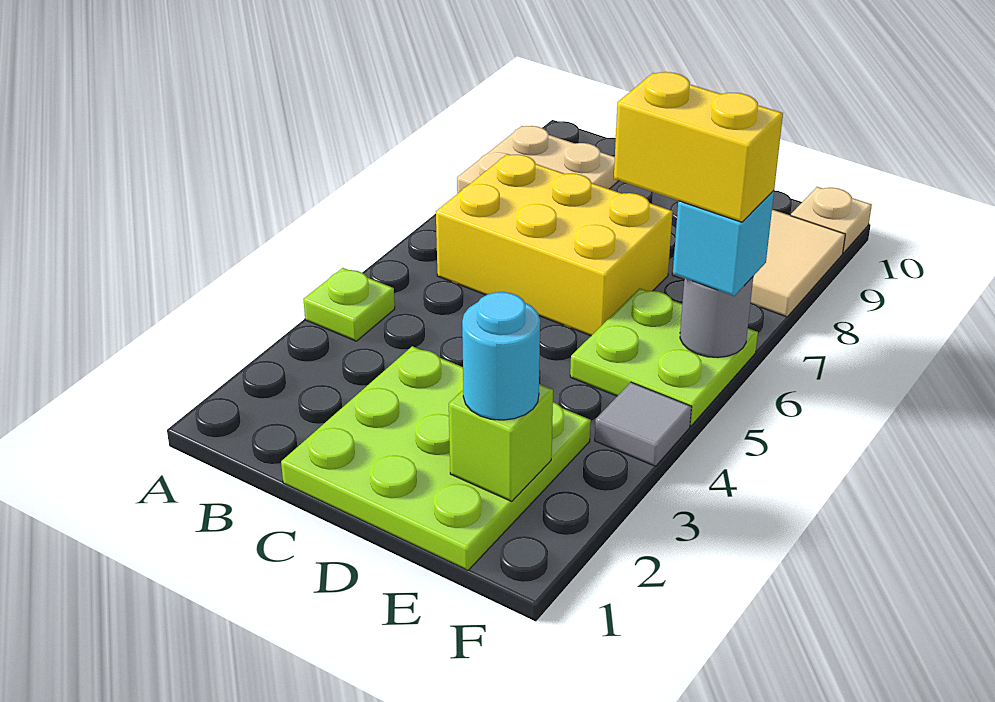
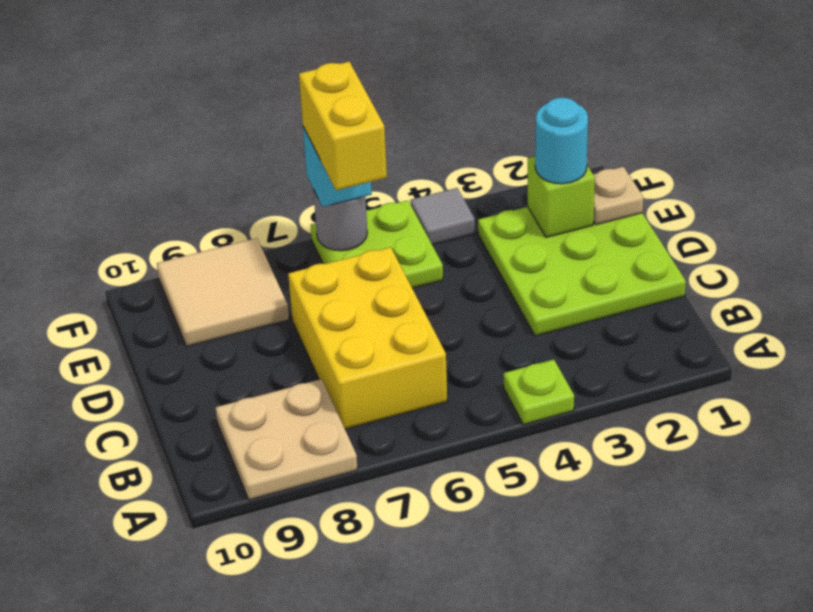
tan 1x1 plate [791,187,872,253] -> tan 1x1 plate moved to [593,167,643,225]

